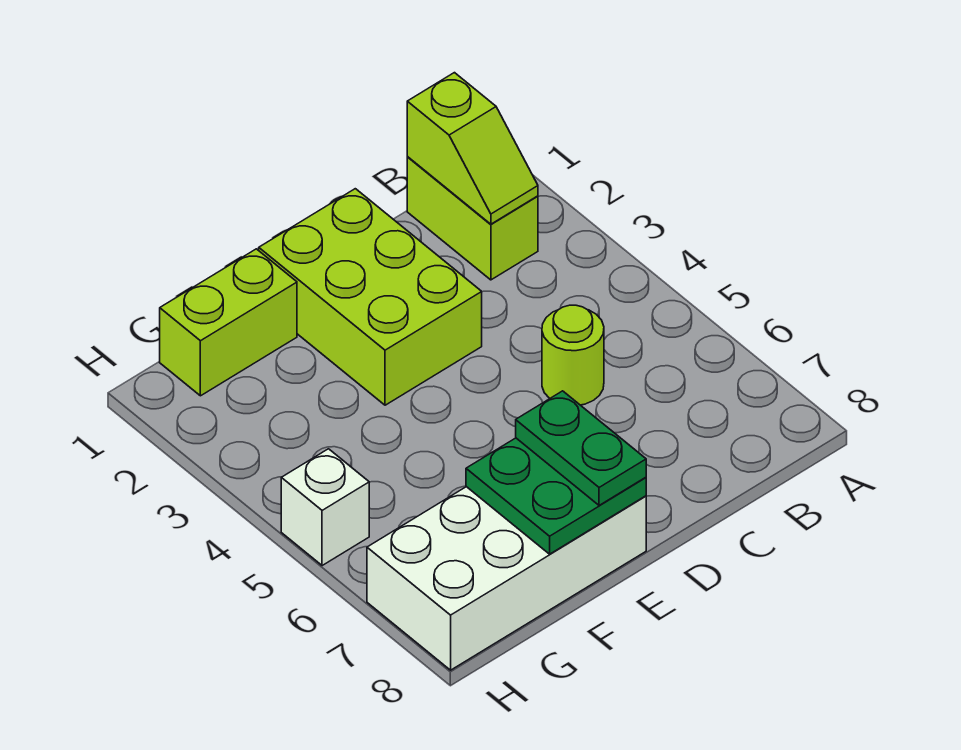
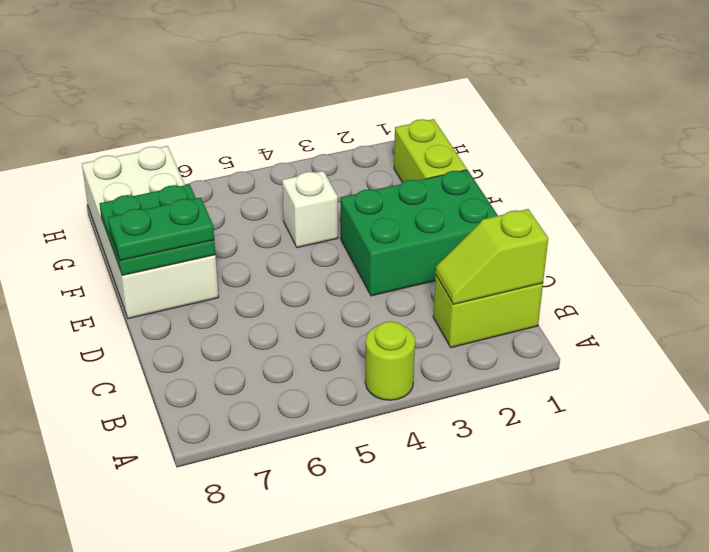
lime 1x1 round brick [542,305,604,405] -> lime 1x1 round brick moved to [365,321,415,400]
lime 2x3 brick [259,189,482,405] -> green 2x3 brick [341,170,498,296]
white 1x1 brick [281,449,369,566] -> white 1x1 brick moved to [282,171,338,248]

